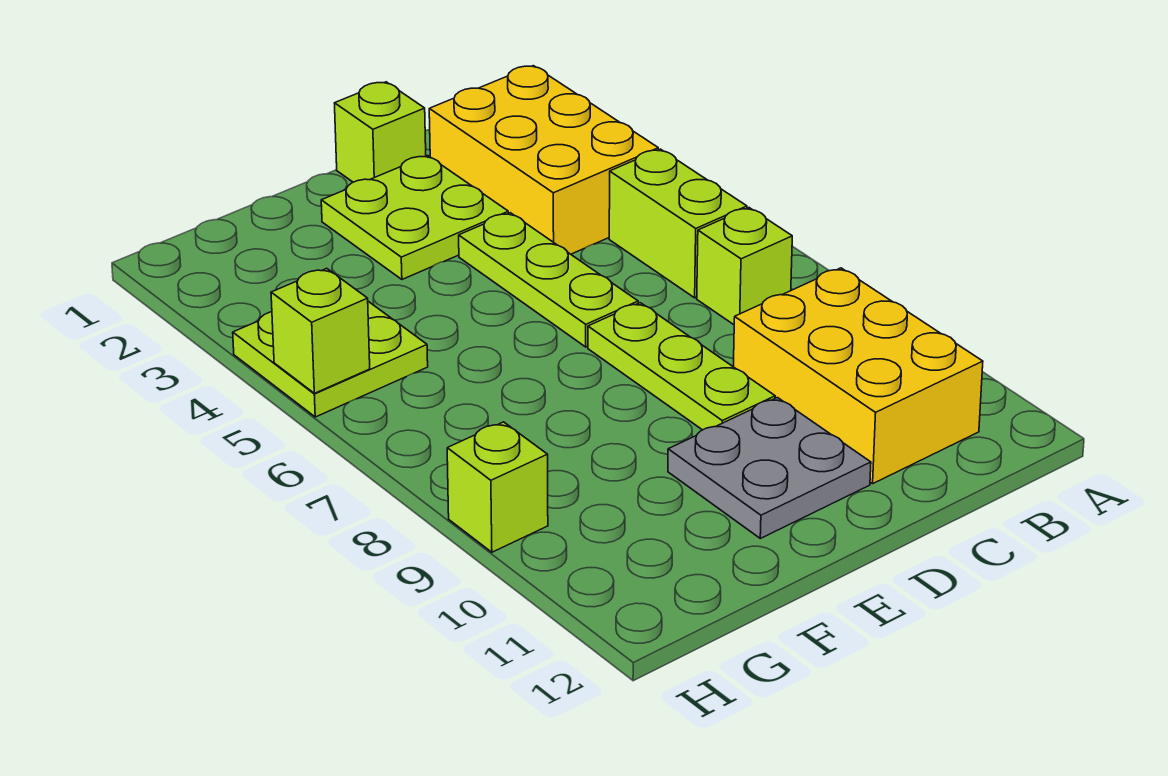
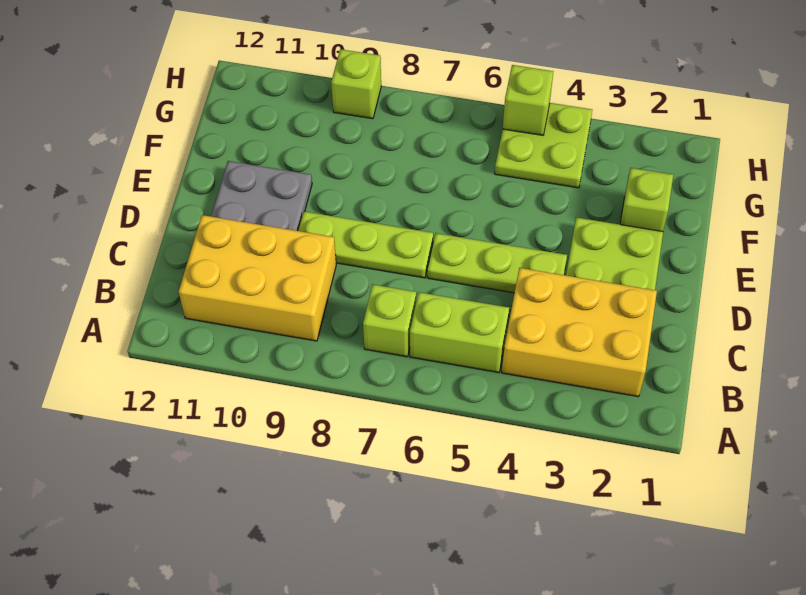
lime 1x1 brick [335,82,426,182] -> lime 1x1 brick moved to [620,168,673,231]

